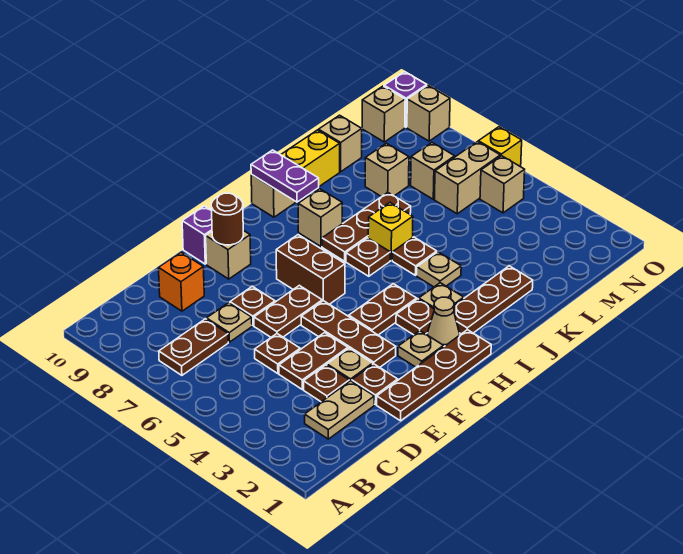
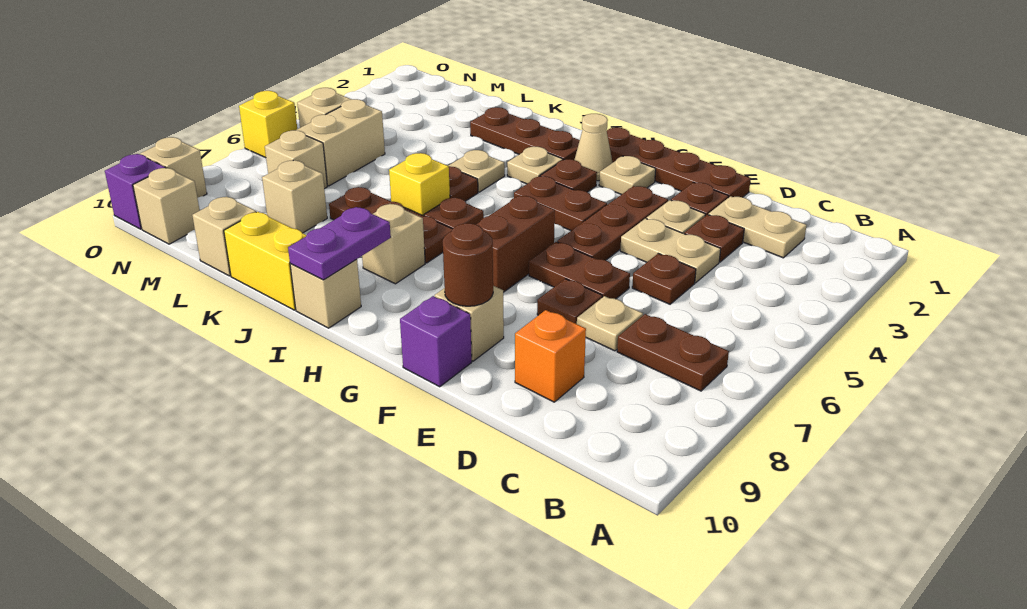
brown 1x2 plate [279,333,348,389] -> tan 1x2 plate [620,219,721,283]
tan 1x2 brick [435,142,500,214] -> tan 1x2 brick turned to [297,99,385,186]

